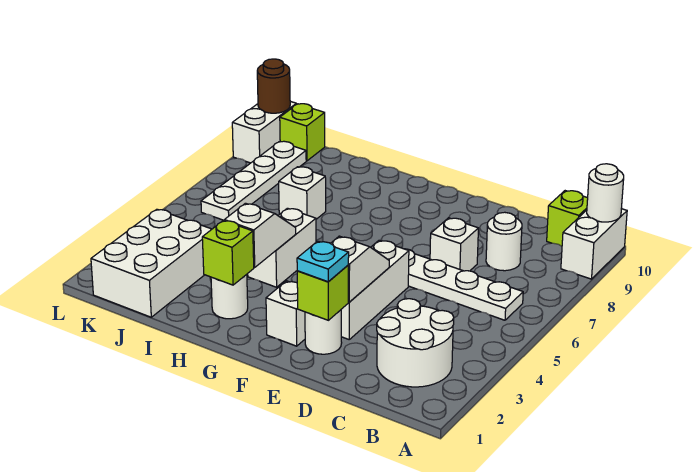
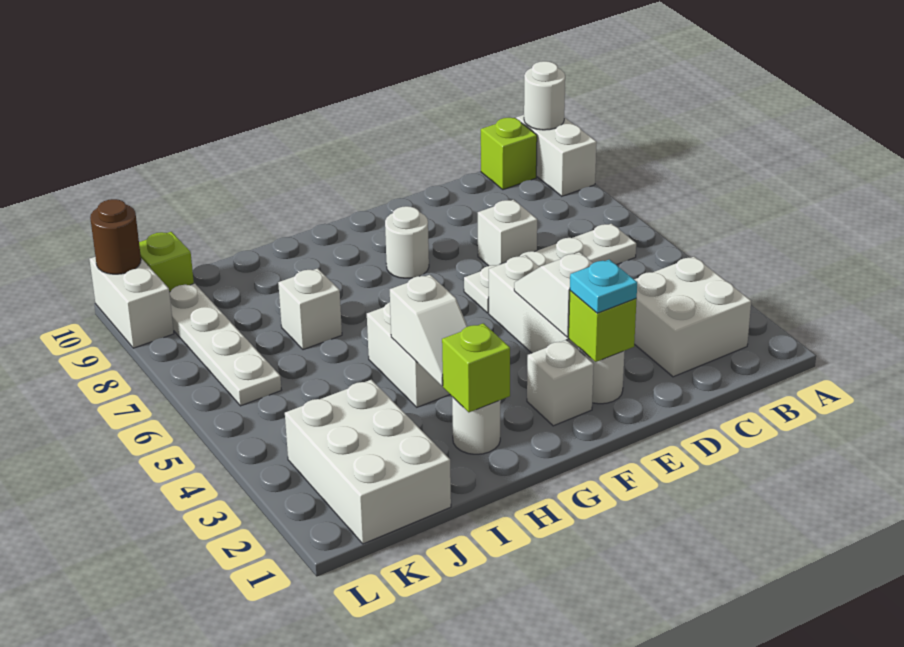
white 2x2 round brick [377,299,454,387] -> white 2x2 brick [634,257,751,377]
white 1x1 round brick [486,212,522,271] -> white 1x1 round brick moved to [385,206,429,278]
white 1x2 slope [224,203,296,267] -> white 1x2 slope turned to [390,275,468,386]

